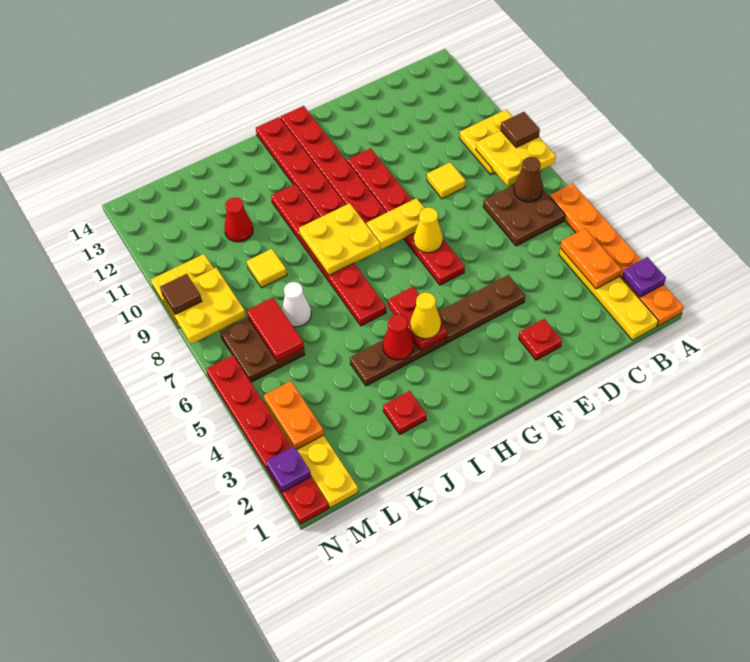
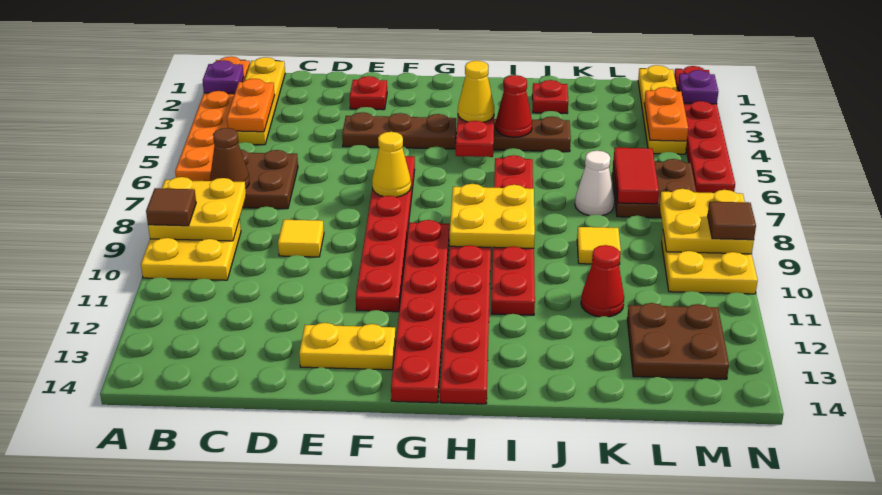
yellow 1x2 plate [367,198,424,249] -> yellow 1x2 plate moved to [299,323,396,370]
none -> brown 2x2 plate [627,303,729,379]

